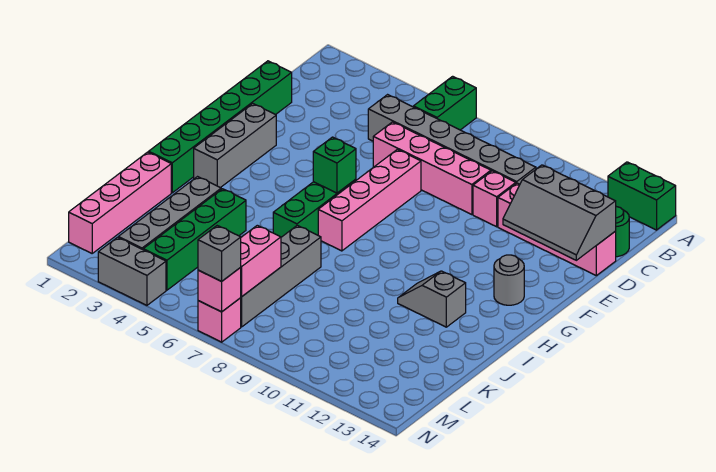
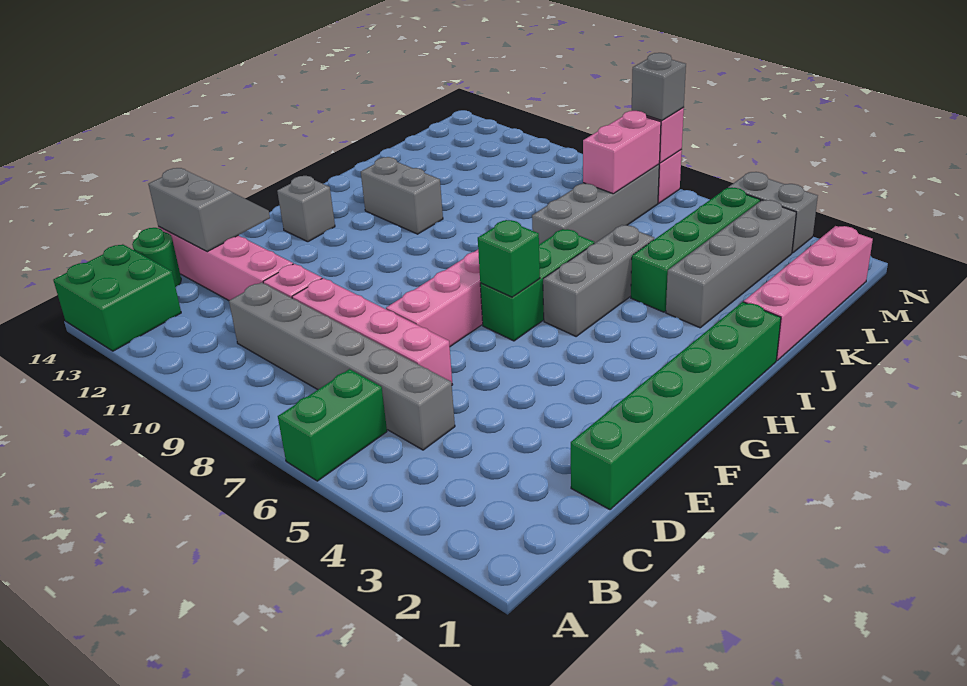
green 1x2 brick [608,162,676,230] -> green 2x2 brick [53,244,181,351]
grey 2x3 slope [503,165,616,260] -> grey 2x2 slope [148,168,270,252]
grey 1x3 brick [194,104,276,188] -> grey 1x3 brick moved to [543,225,654,336]
grey 1x1 round brick [494,255,524,305] -> grey 1x1 brick [277,176,335,242]
grey 1x2 slope [398,271,466,327] -> grey 1x2 brick [361,157,443,234]

